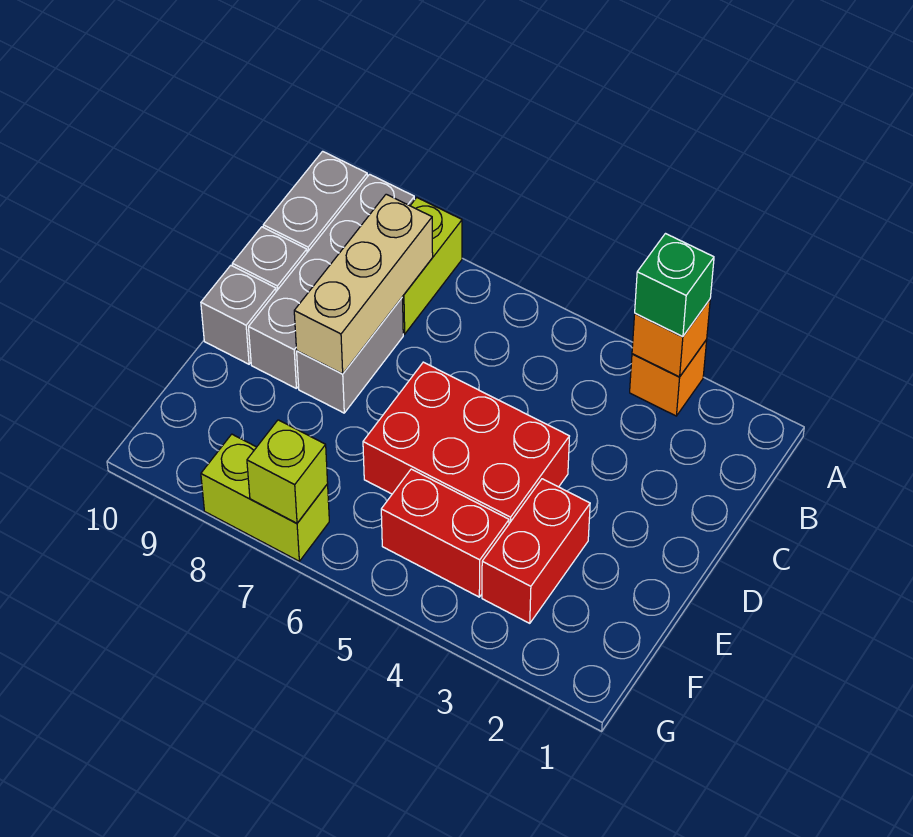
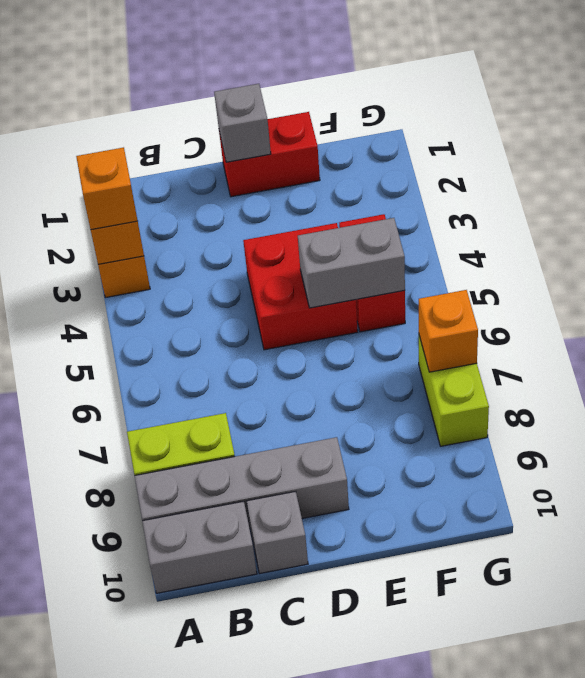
green 1x1 brick [635,234,714,337] -> orange 1x1 brick [76,147,138,230]
tan 1x3 brick [294,194,433,374] -> none
grey 1x2 brick [297,297,403,413] -> grey 1x2 brick moved to [298,218,405,308]
red 2x3 brick [363,362,570,523] -> red 2x2 brick [243,223,358,350]
grey 1x1 brick [201,265,276,364] -> grey 1x1 brick moved to [214,84,271,162]
red 1x2 brick [482,479,590,623] -> red 1x2 brick moved to [219,112,320,197]
lime 1x1 brick [247,420,328,523] -> orange 1x1 brick [419,290,478,372]

